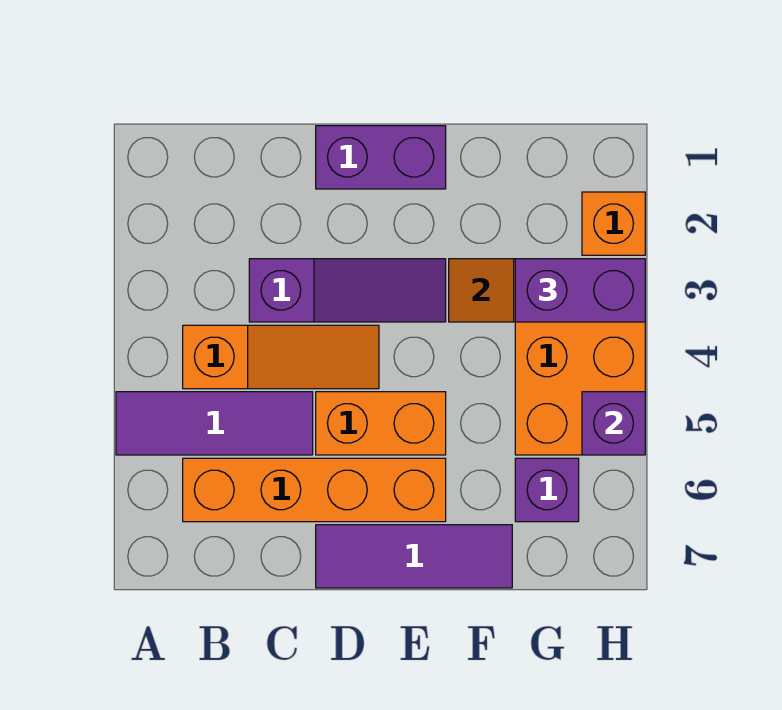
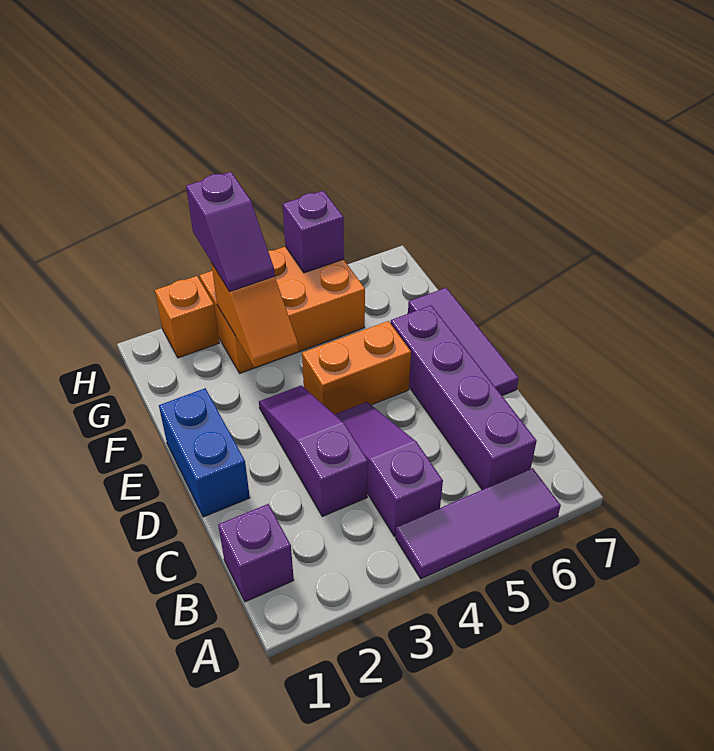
purple 1x3 tile [116,392,313,455] -> purple 1x3 tile turned to [396,468,561,579]
orange 1x3 slope [183,325,379,389] -> purple 1x3 slope [335,402,443,537]
orange 1x4 brick [183,458,446,522] -> purple 1x4 brick [391,305,537,490]
purple 1x2 brick [316,126,446,189] -> blue 1x2 brick [159,388,250,517]
orange 1x2 brick [316,392,446,455] -> orange 1x2 brick turned to [302,321,411,415]
purple 1x2 brick [515,259,645,322] -> purple 1x2 slope [186,172,275,291]
purple 1x1 brick [515,458,579,522] -> purple 1x1 brick moved to [218,504,294,602]

